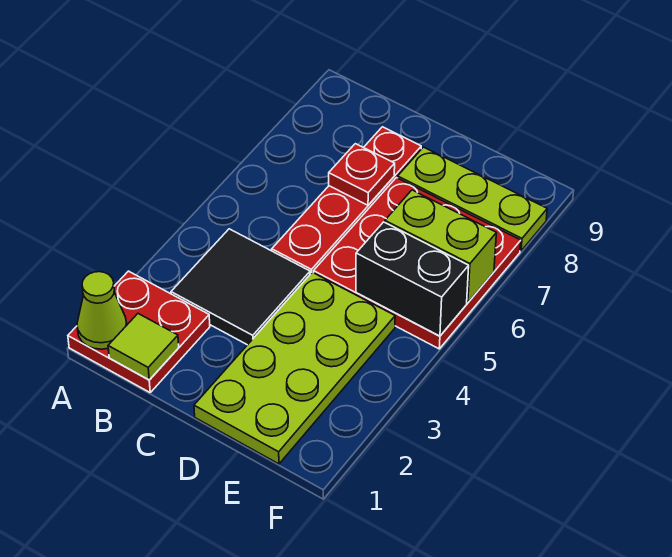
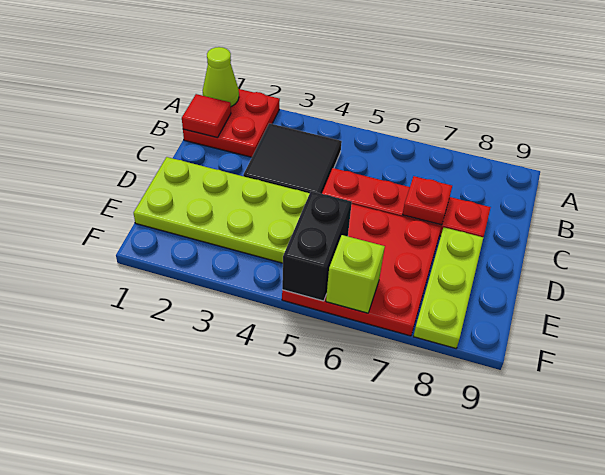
lime 1x1 tile [108,314,179,380] -> red 1x1 tile [182,94,231,138]
lime 1x2 brick [385,190,496,303] -> lime 1x1 brick [326,235,385,313]

